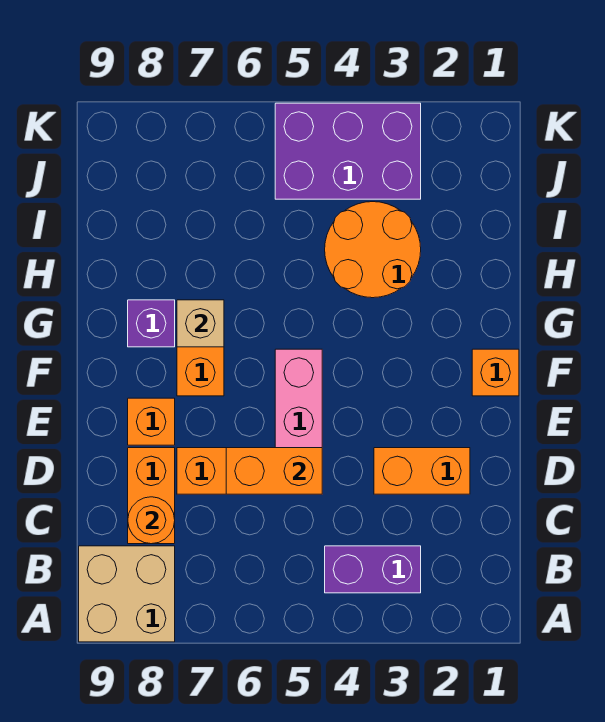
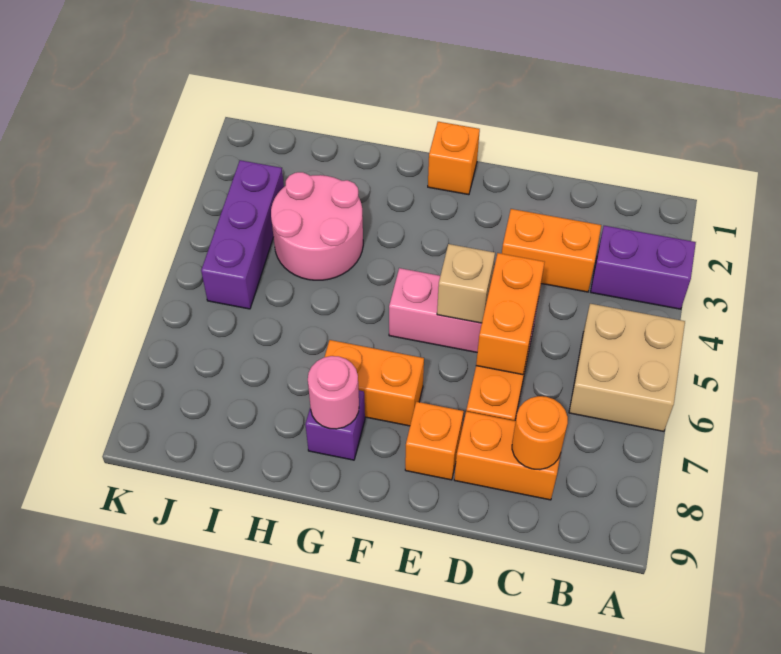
tan 2x2 brick [79,546,175,642] -> tan 2x2 brick moved to [569,304,685,431]
purple 1x2 brick [325,546,421,593] -> purple 1x2 brick turned to [591,226,696,309]
orange 1x2 brick [374,448,470,494] -> orange 1x2 brick turned to [502,209,601,292]
tan 1x1 brick [177,300,224,347] -> tan 1x1 brick moved to [437,244,495,323]
none -> pink 1x1 round brick [308,356,359,429]
orange 2x2 round brick [325,202,421,298] -> pink 2x2 round brick [271,172,363,280]
purple 2x3 brick [275,103,421,199] -> purple 1x3 brick [201,160,284,309]

